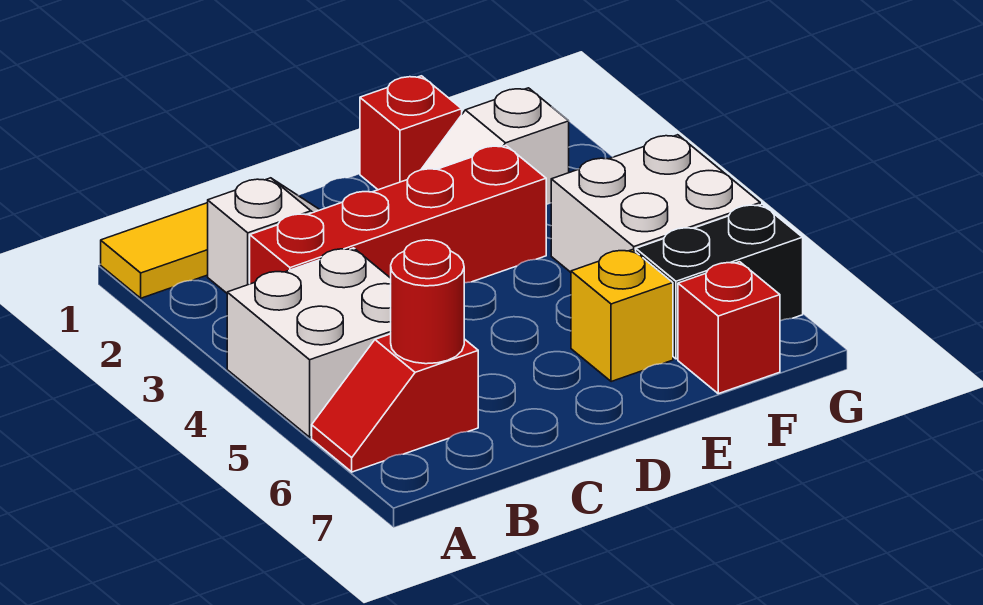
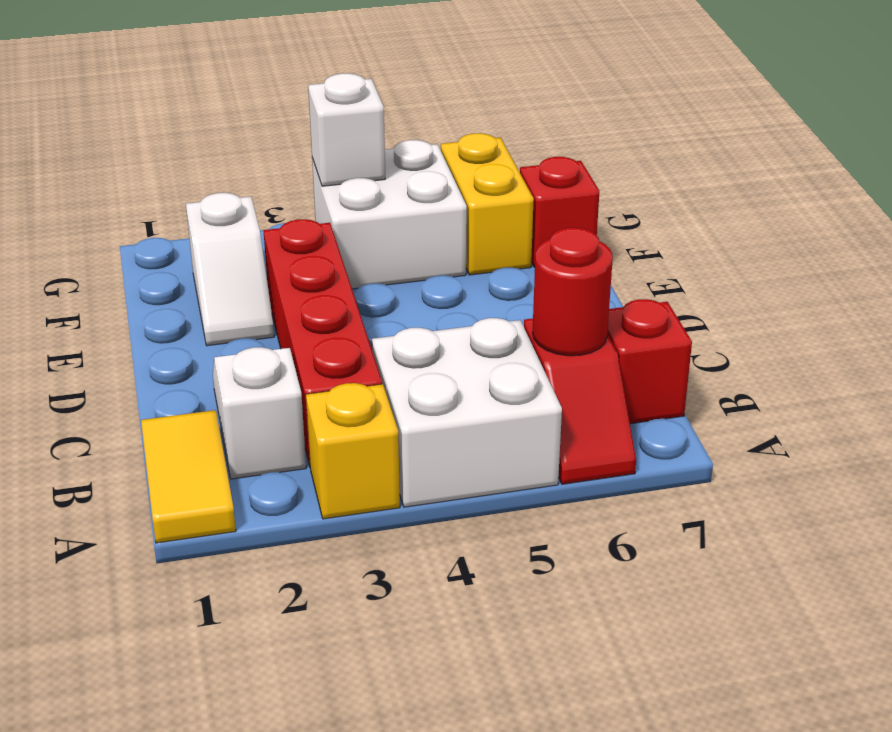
red 1x1 brick [360,76,462,190] -> red 1x1 brick moved to [607,299,692,424]
yellow 1x1 brick [571,250,673,382] -> yellow 1x1 brick moved to [306,383,400,519]
black 1x2 brick [636,204,803,359] -> yellow 1x2 brick [441,133,534,275]
none -> white 1x1 brick [308,73,385,186]

